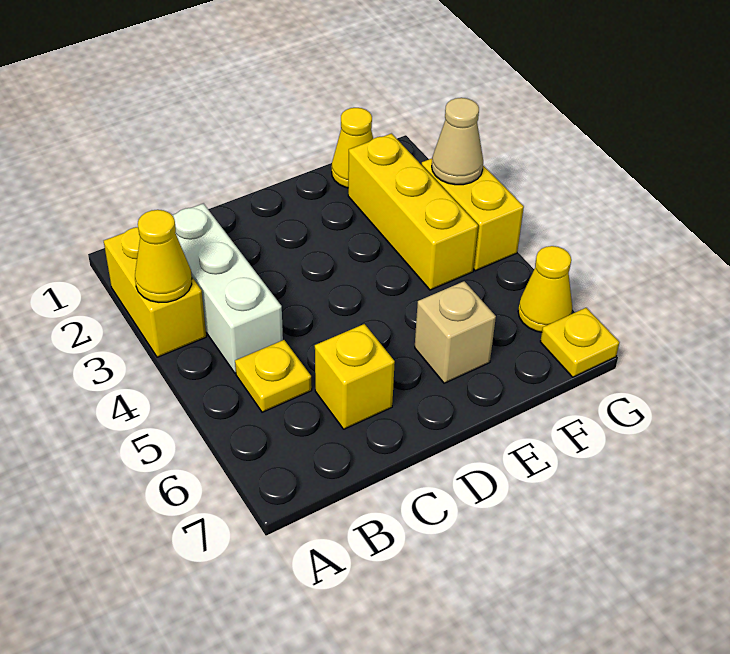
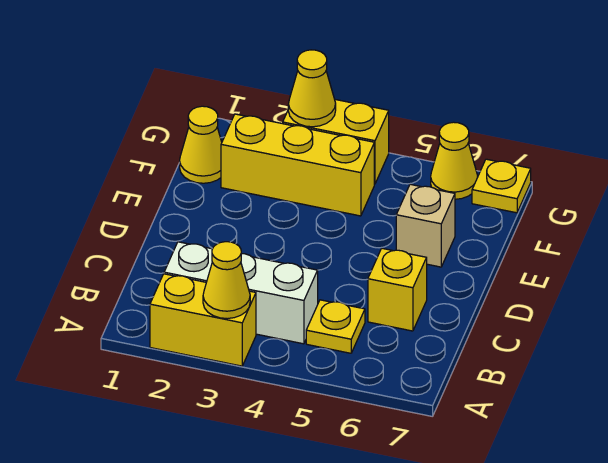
tan 1x1 cone [432,98,483,185] -> yellow 1x1 cone [288,50,336,127]

